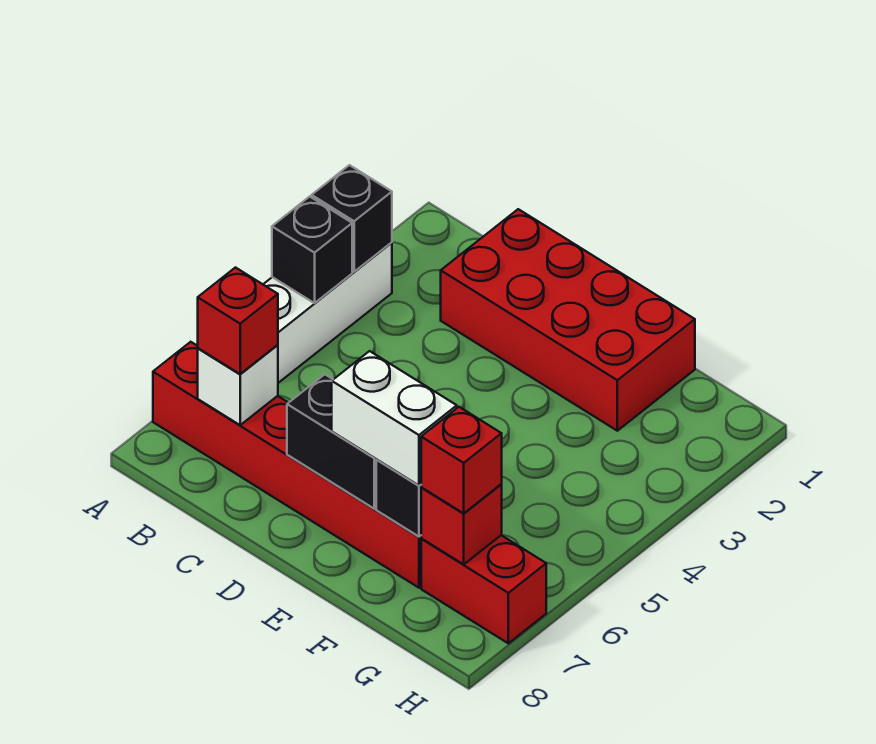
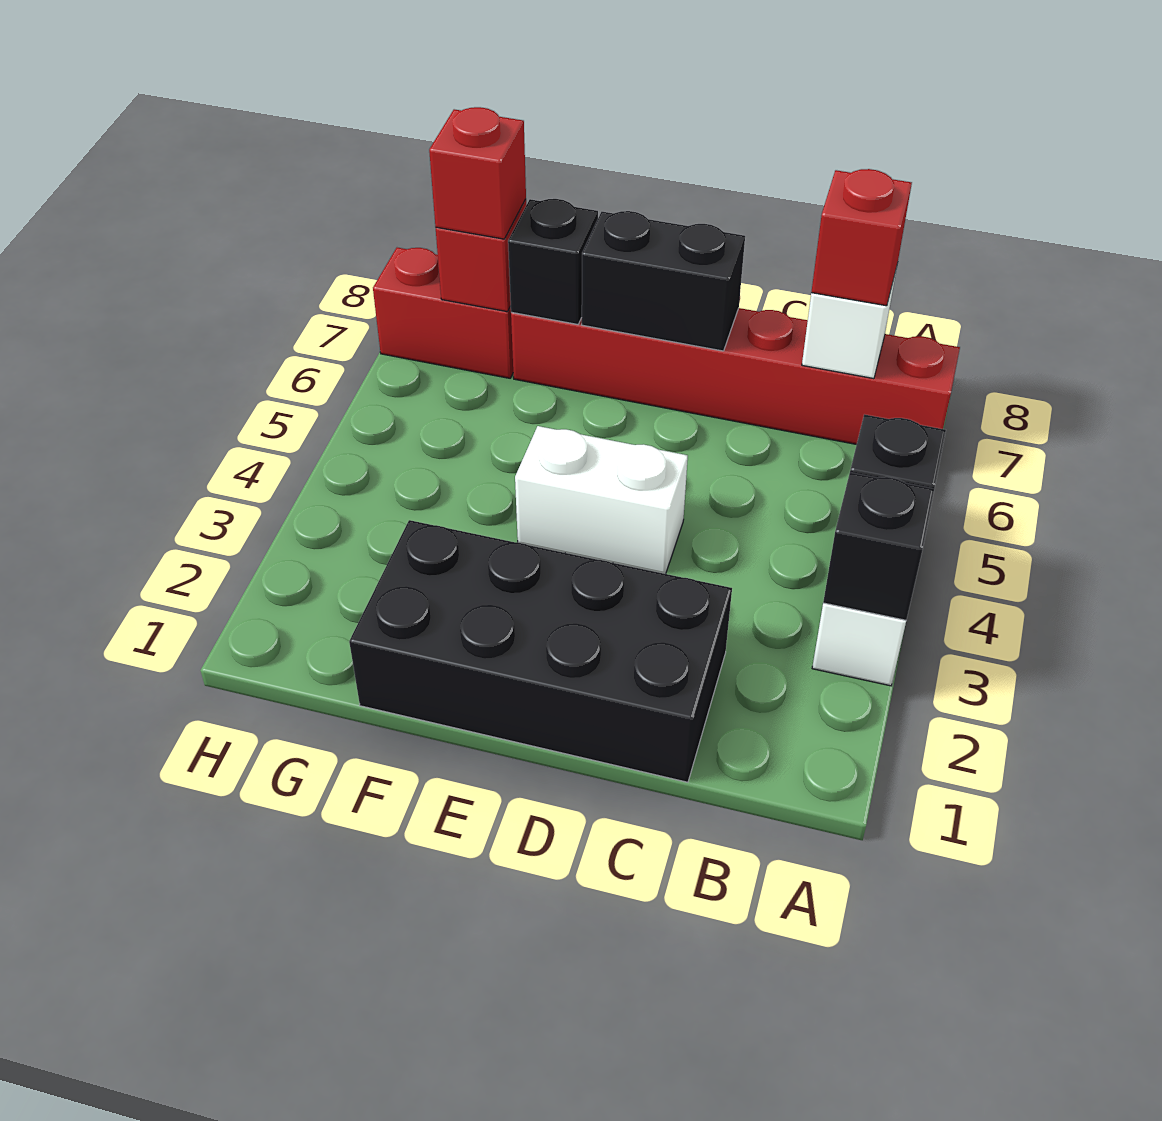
red 2x4 brick [441,209,695,431] -> black 2x4 brick [349,520,732,782]
white 1x2 brick [332,351,457,485] -> white 1x2 brick moved to [515,426,688,574]

